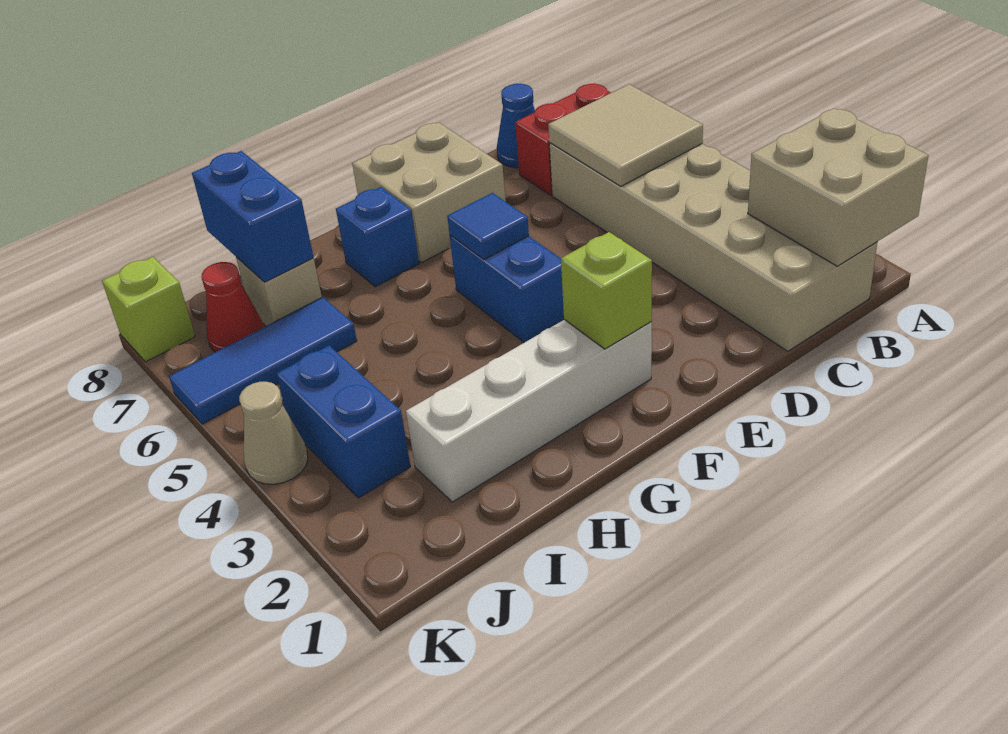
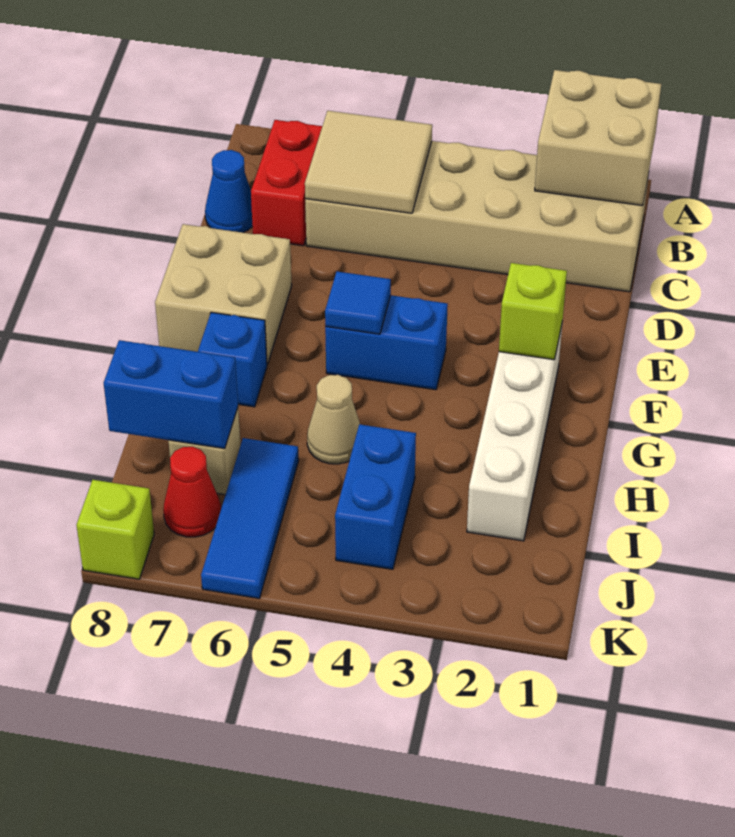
blue 1x2 brick [276,346,411,498] -> blue 1x2 brick turned to [335,424,416,569]
tan 1x1 cone [239,382,308,484] -> tan 1x1 cone moved to [307,375,360,464]

